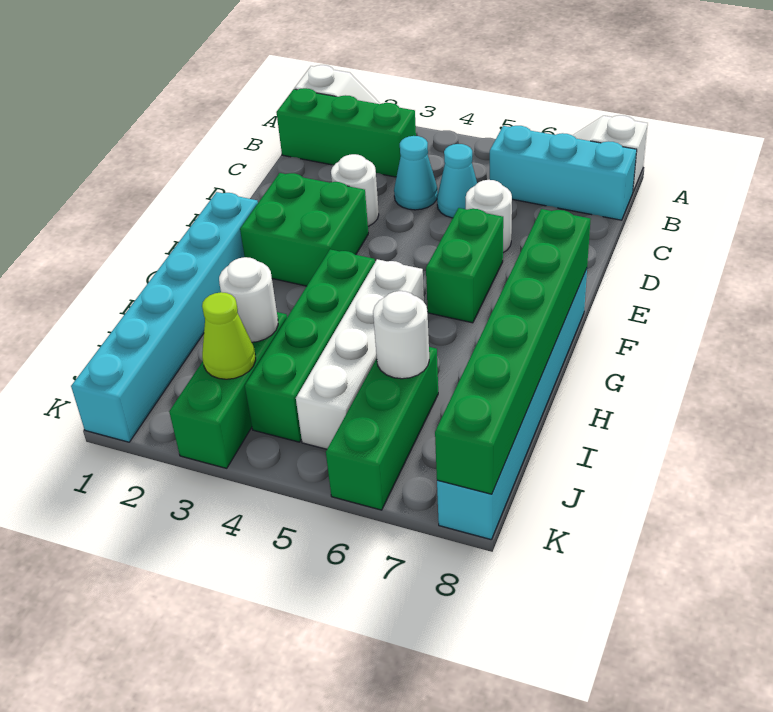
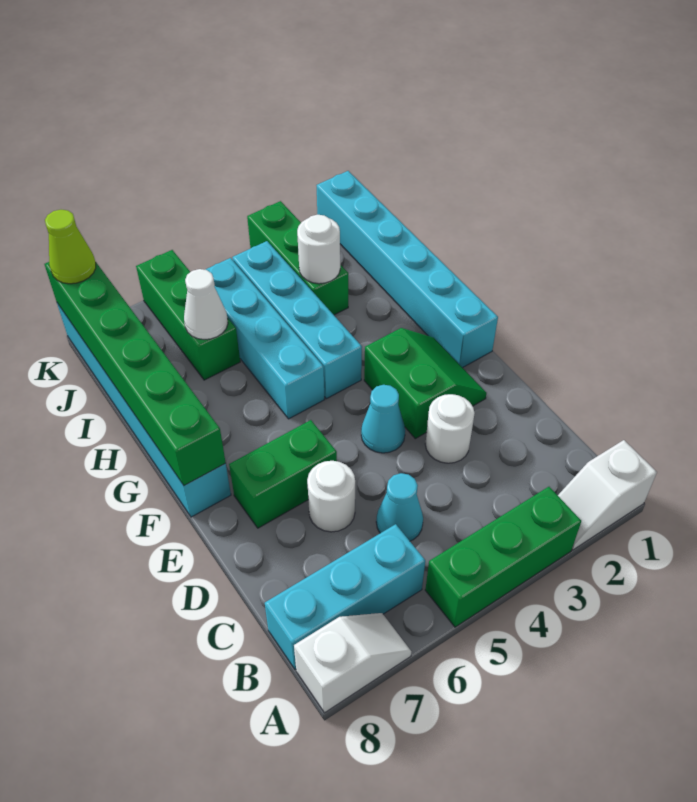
green 1x3 brick [276,88,416,177] -> green 1x3 brick moved to [425,487,581,627]
cyan 1x1 cone [394,136,438,210] -> cyan 1x1 cone moved to [361,385,405,453]
green 2x2 brick [240,173,368,286] -> green 2x2 slope [364,328,486,439]
green 1x2 brick [426,208,503,323] -> green 1x2 brick turned to [229,420,337,528]
green 1x4 brick [245,249,375,442] -> cyan 1x4 brick [232,241,362,399]
white 1x4 brick [296,259,424,449] -> cyan 1x4 brick [206,258,325,419]
white 1x1 round brick [373,291,429,379] -> white 1x1 cone [184,269,228,340]
lime 1x1 cone [202,292,256,379] -> lime 1x1 cone moved to [45,210,96,284]

